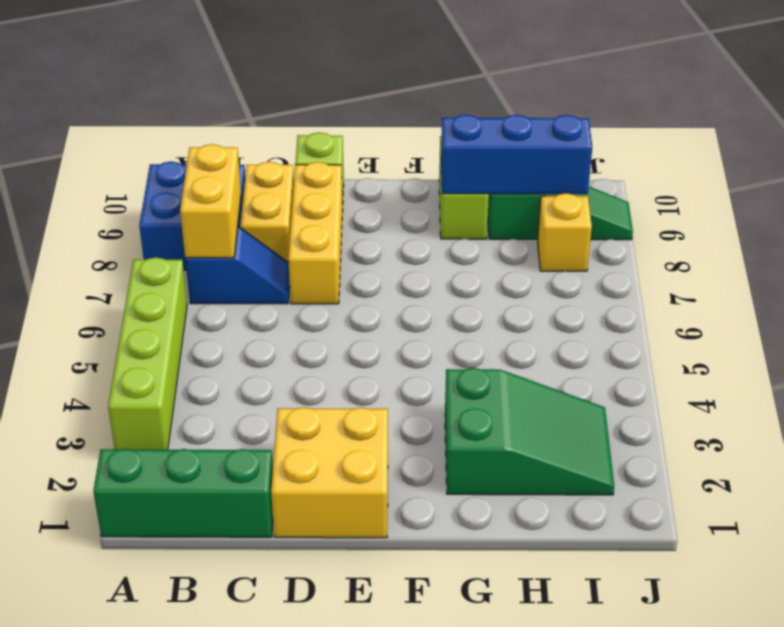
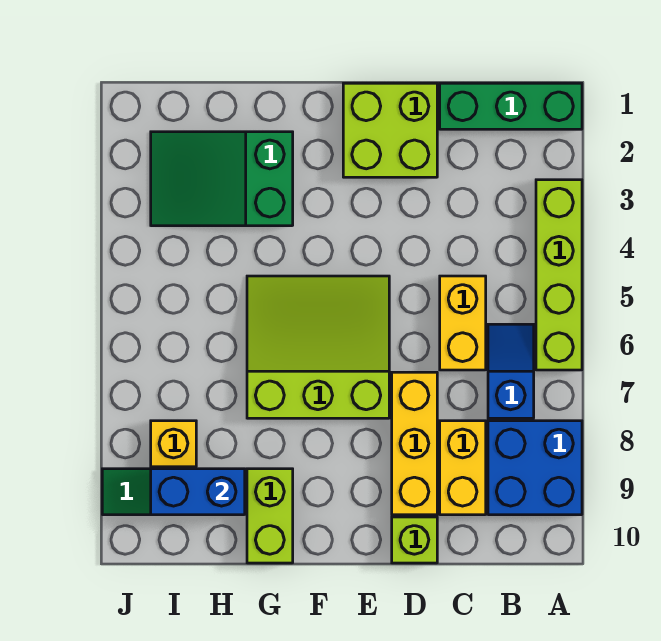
blue 1x2 slope [185,227,290,304] -> blue 1x2 slope turned to [488,324,534,418]
yellow 1x2 brick [180,144,241,258] -> yellow 1x2 brick moved to [440,276,486,370]
yellow 2x2 brick [271,407,388,538] -> lime 2x2 brick [343,83,437,177]
none -> lime 3x3 slope [247,276,389,418]
blue 1x3 brick [441,115,592,194] -> blue 1x2 brick [151,469,245,515]

